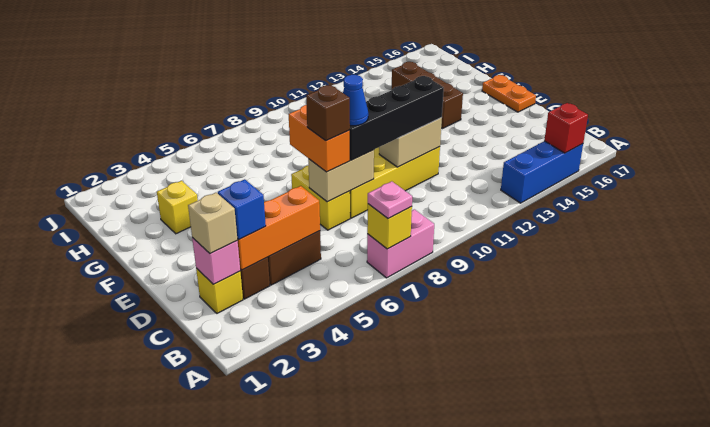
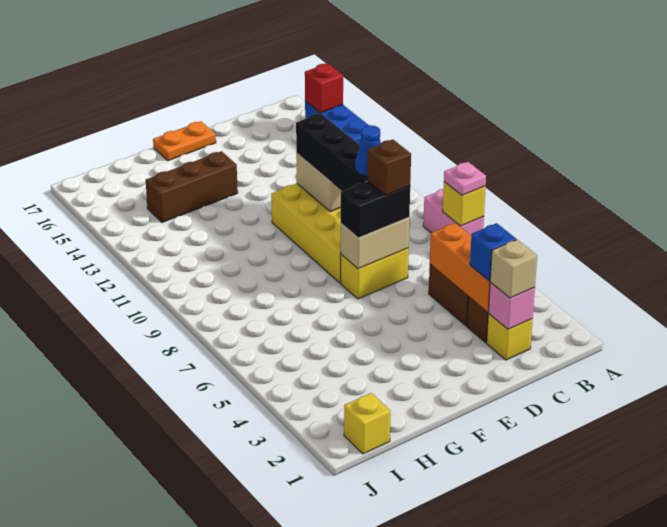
tan 1x2 brick [308,150,374,202] -> tan 1x2 brick turned to [341,218,409,269]
orange 1x2 brick [289,105,350,172] -> black 1x2 brick [341,181,410,238]
yellow 1x1 brick [157,181,198,234] -> yellow 1x1 brick moved to [344,393,390,454]

